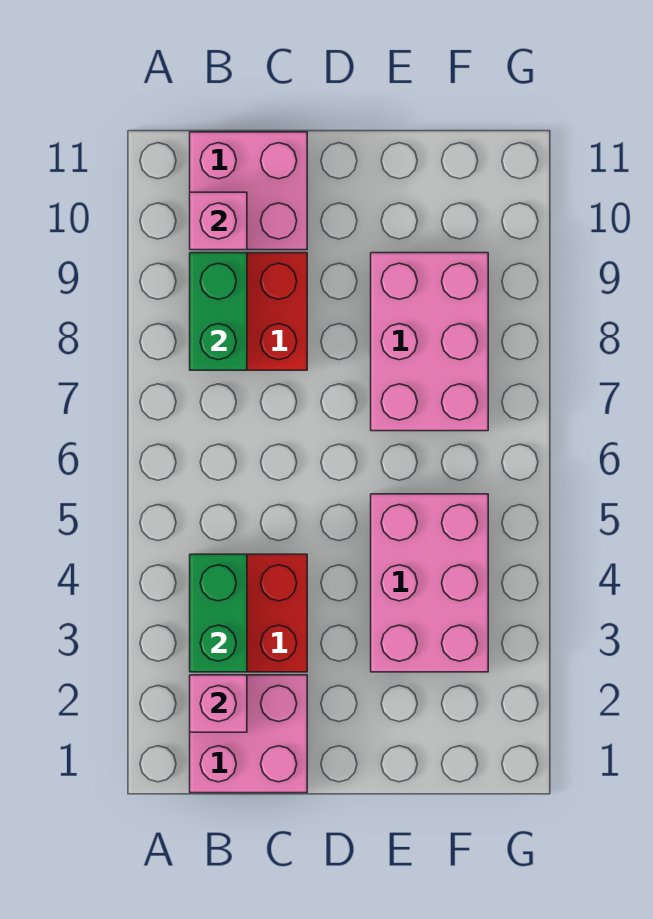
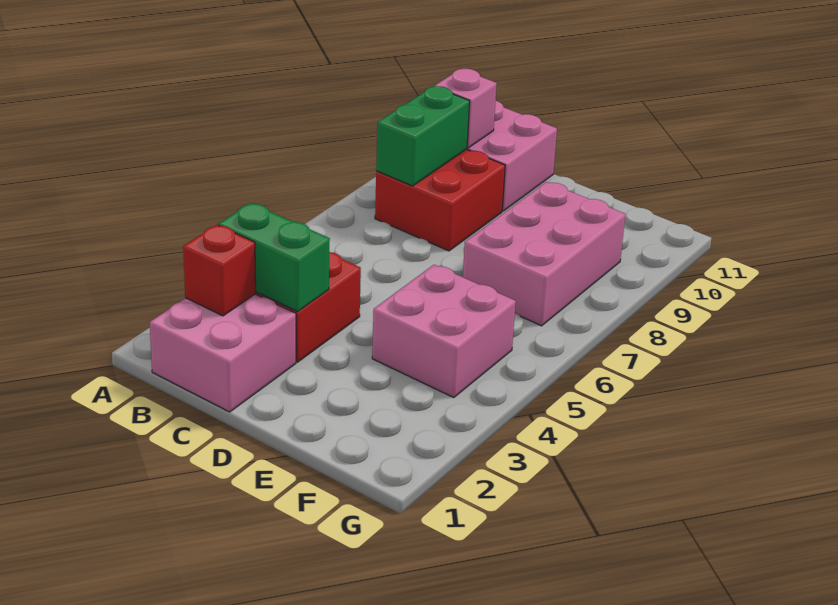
pink 1x1 brick [190,675,247,732] -> red 1x1 brick [183,225,256,316]
green 1x2 brick [190,554,247,672] -> green 1x2 brick turned to [218,203,330,312]
pink 2x3 brick [371,494,488,672] -> pink 2x2 brick [372,265,516,398]

